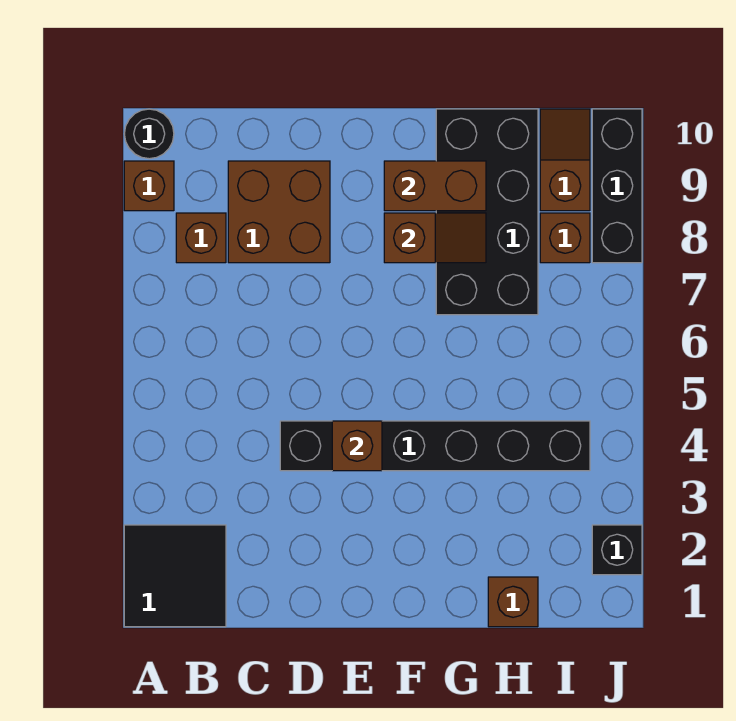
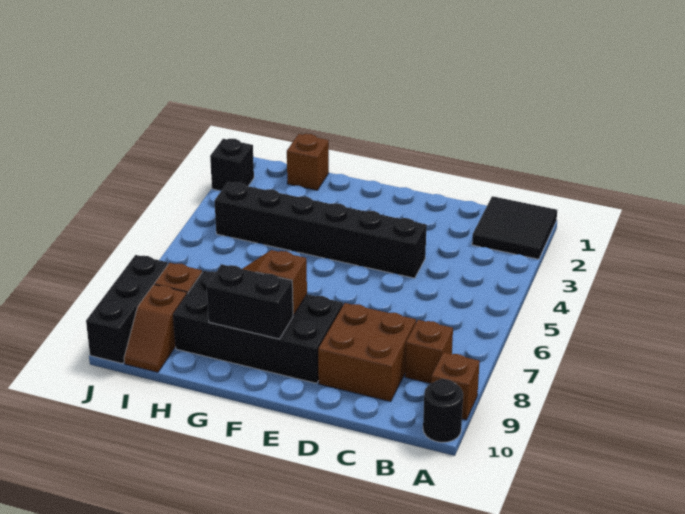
brown 1x1 brick [332,421,382,471] -> none
brown 1x2 brick [384,161,486,211] -> black 1x2 brick [207,264,293,339]
black 2x4 brick [436,109,538,315] -> black 2x4 brick turned to [173,271,343,383]

